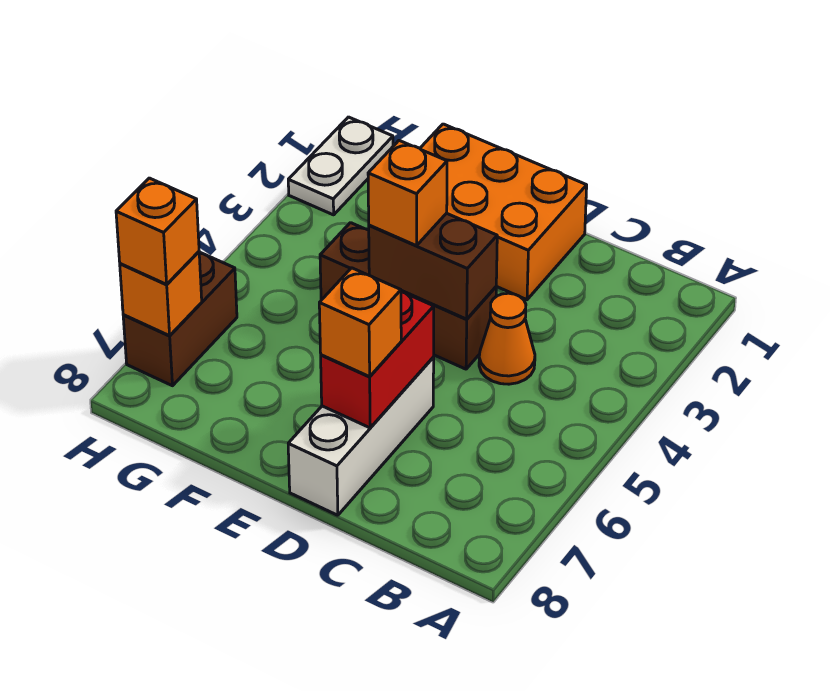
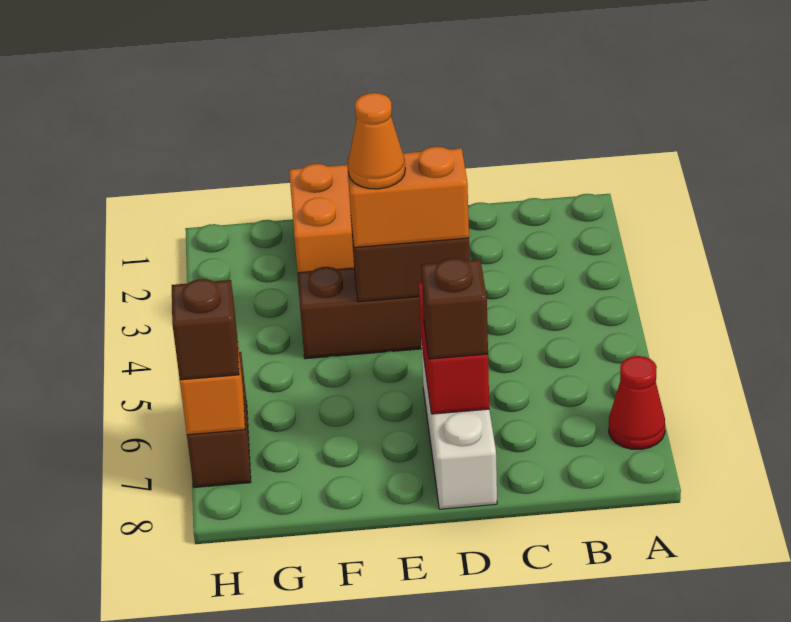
none -> red 1x1 cone [609,356,665,449]
orange 1x1 cone [479,293,535,384] -> orange 1x1 cone moved to [348,93,405,189]
orange 1x1 brick [319,268,401,377] -> brown 1x1 brick [421,258,488,359]
orange 1x1 brick [368,141,447,246] -> orange 1x2 brick [347,147,469,247]
white 1x2 plate [288,117,393,215] -> none
orange 1x1 brick [116,178,199,284] -> brown 1x1 brick [172,279,239,380]

